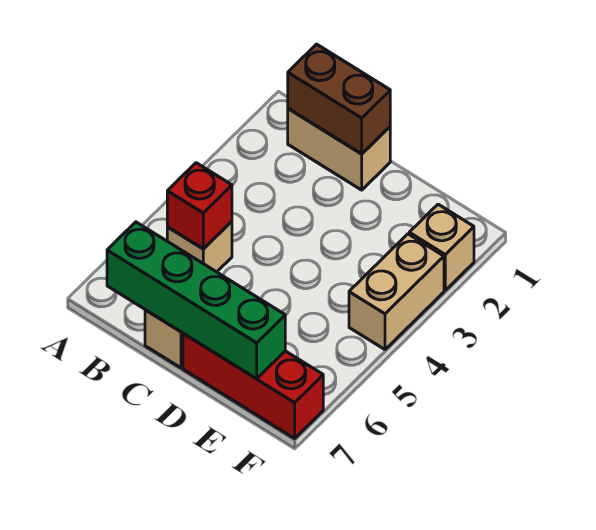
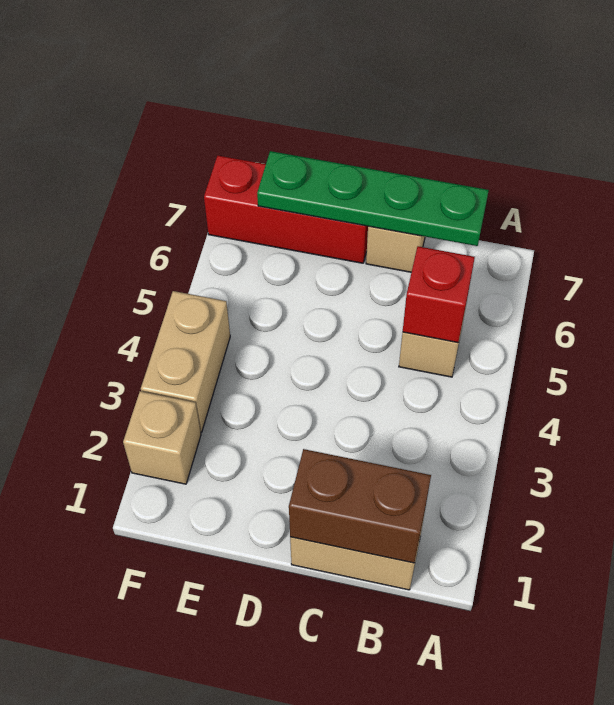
green 1x4 brick [107,222,285,379] -> green 1x4 plate [257,151,489,246]

